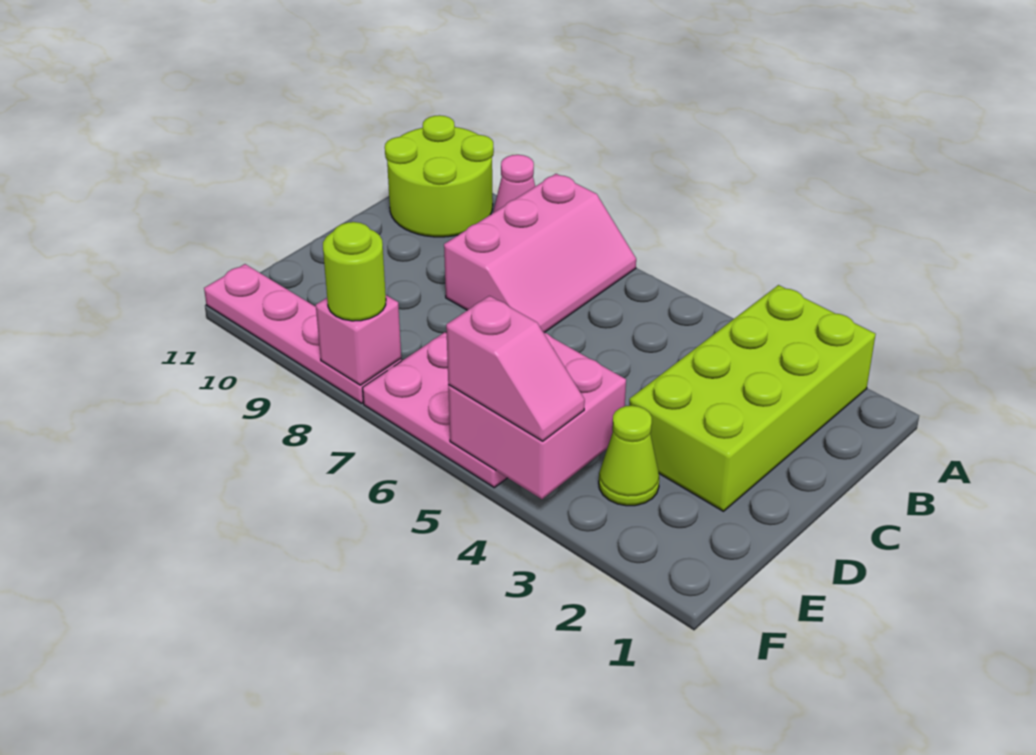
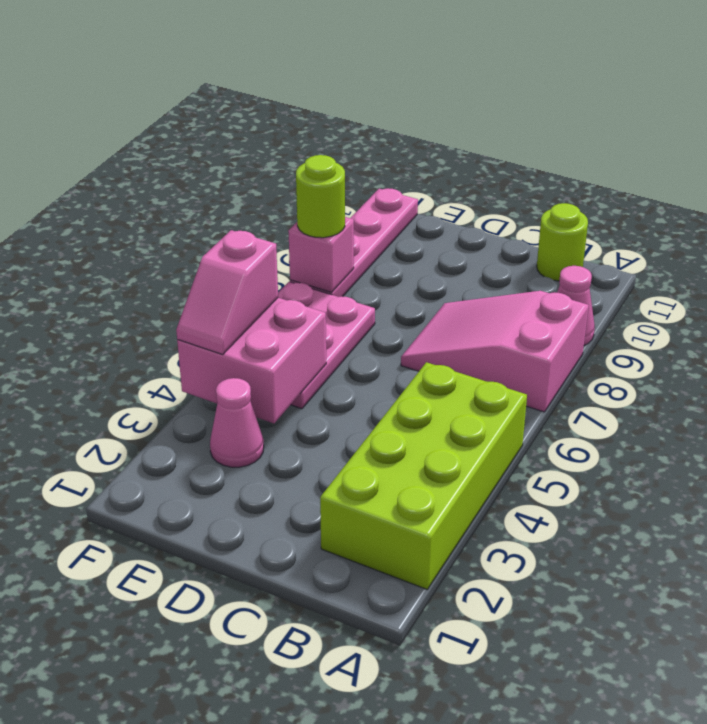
lime 2x4 brick [629,285,876,511] -> lime 2x4 brick turned to [320,362,527,589]
pink 2x3 slope [444,174,636,333] -> pink 2x3 slope turned to [401,291,589,412]
lime 2x2 round brick [385,115,494,237] -> lime 1x1 round brick [537,203,588,281]
lime 1x1 cone [599,406,659,506] -> pink 1x1 cone [210,378,264,467]

